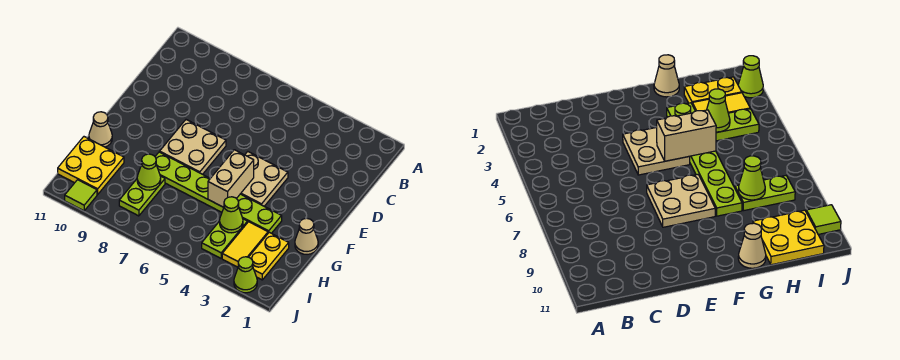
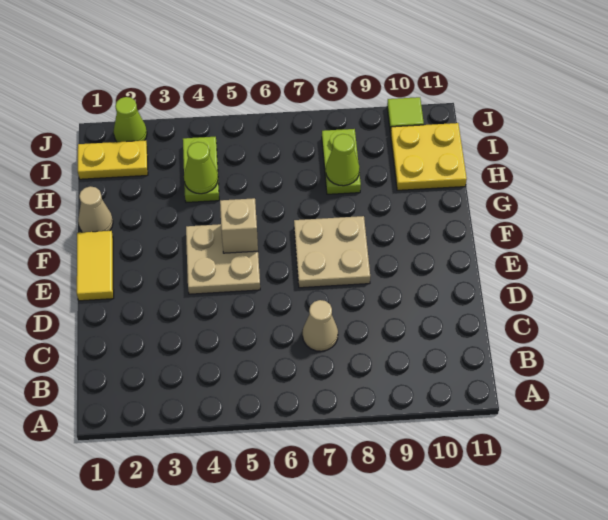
tan 1x2 brick [208,150,254,207] -> tan 1x1 brick [220,198,258,253]
lime 1x6 plate [155,152,282,233] -> none
tan 1x1 cone [89,112,112,147] -> tan 1x1 cone moved to [303,300,338,351]
yellow 1x2 plate [249,232,289,280] -> yellow 1x2 plate turned to [78,140,148,179]
yellow 1x2 tile [222,222,268,267] -> yellow 1x2 tile moved to [77,231,114,301]

